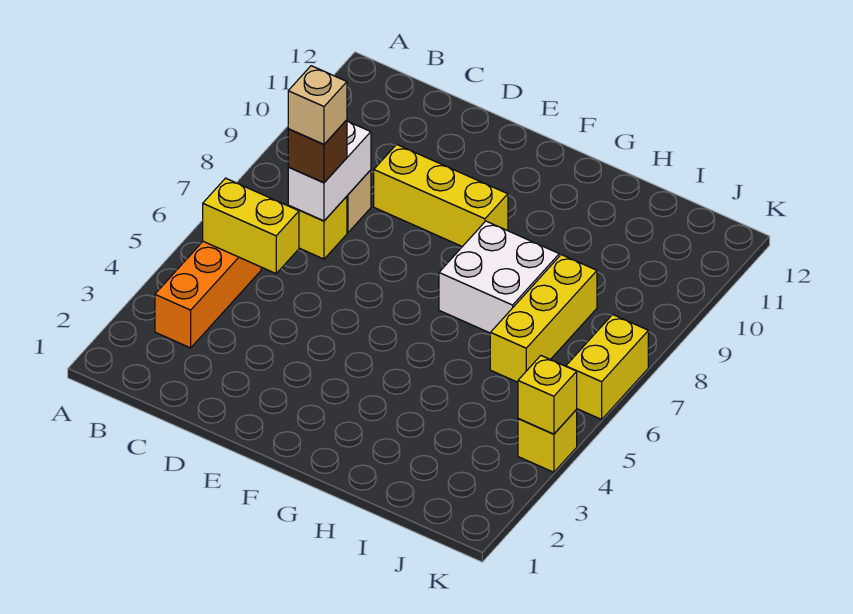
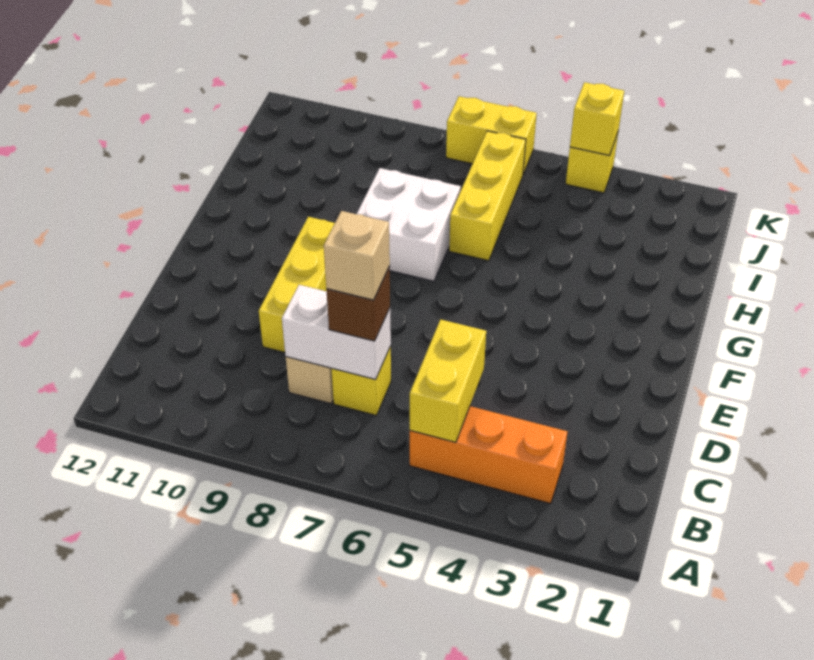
yellow 1x3 brick [490,255,597,382] -> yellow 1x3 brick turned to [449,131,526,261]

